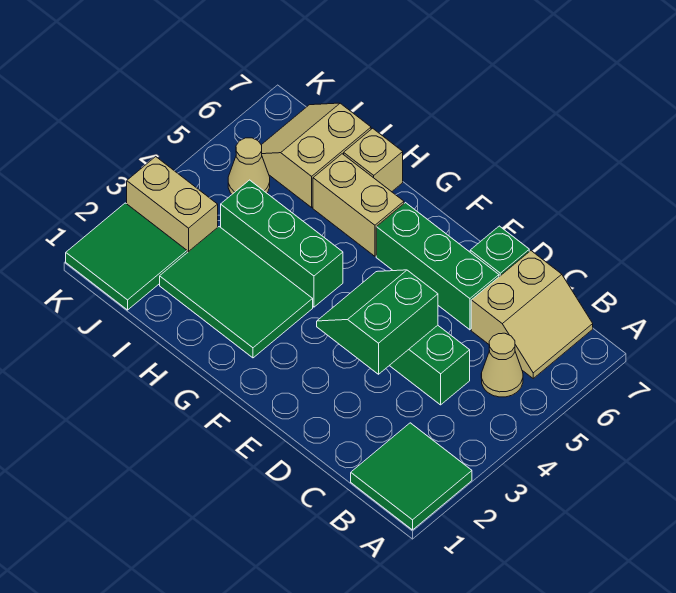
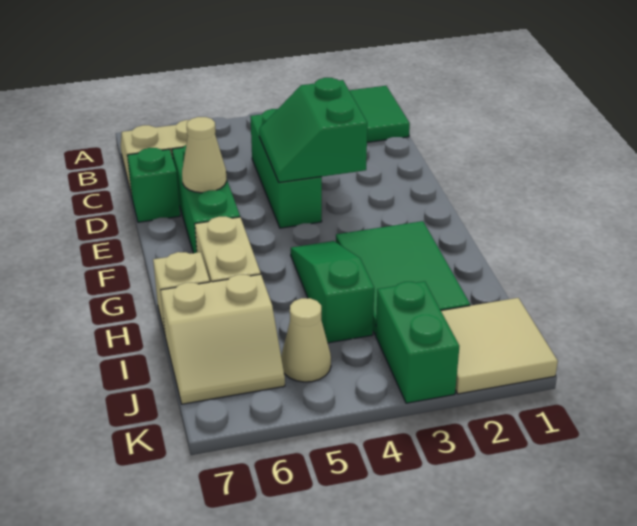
tan 1x1 cone [481,333,523,397] -> tan 1x1 cone moved to [182,117,227,193]
green 2x2 slope [317,270,438,374] -> green 2x2 slope turned to [259,78,367,182]
green 1x3 brick [221,180,343,307] -> green 1x3 slope [291,241,374,343]
green 2x2 tile [66,203,187,310] -> tan 2x2 tile [441,298,558,394]
tan 1x2 brick [127,157,218,253] -> green 1x2 brick [376,281,459,403]

